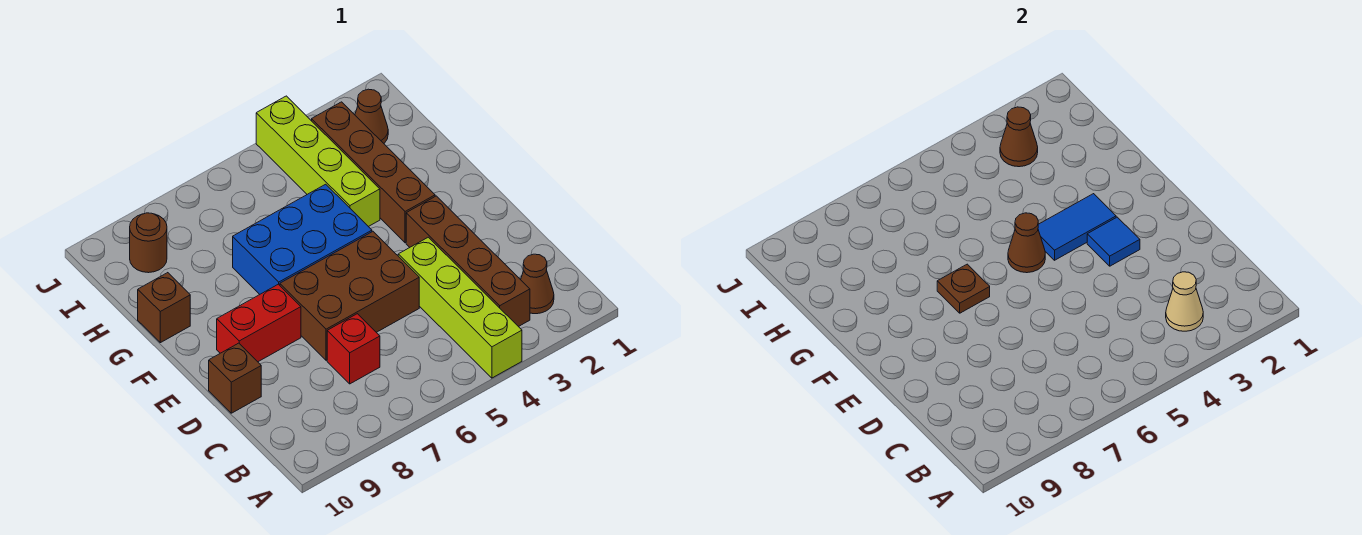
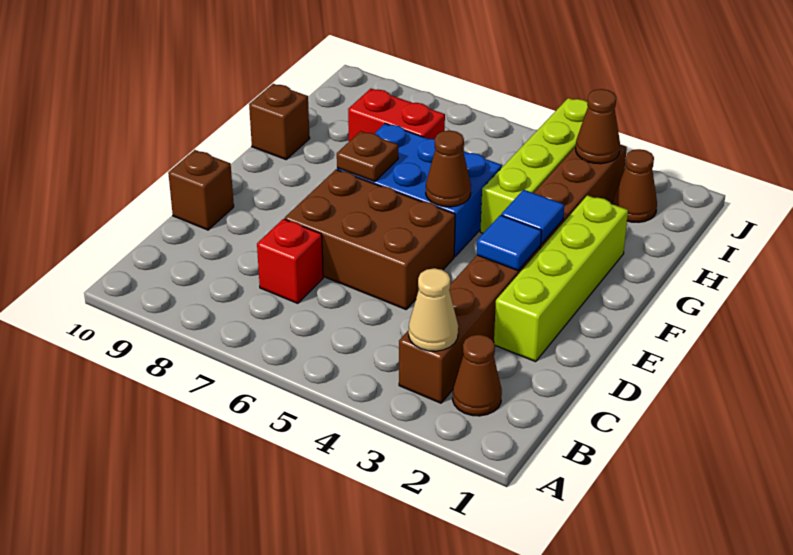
lime 1x4 brick [398,237,522,378] -> lime 1x4 brick moved to [494,195,628,362]
red 1x2 brick [217,284,301,362] -> red 1x2 brick moved to [348,89,445,141]
blue 1x2 tile [1038,194,1116,260] -> blue 1x1 tile [501,190,564,244]
brown 1x1 round brick [130,213,167,273] -> none

